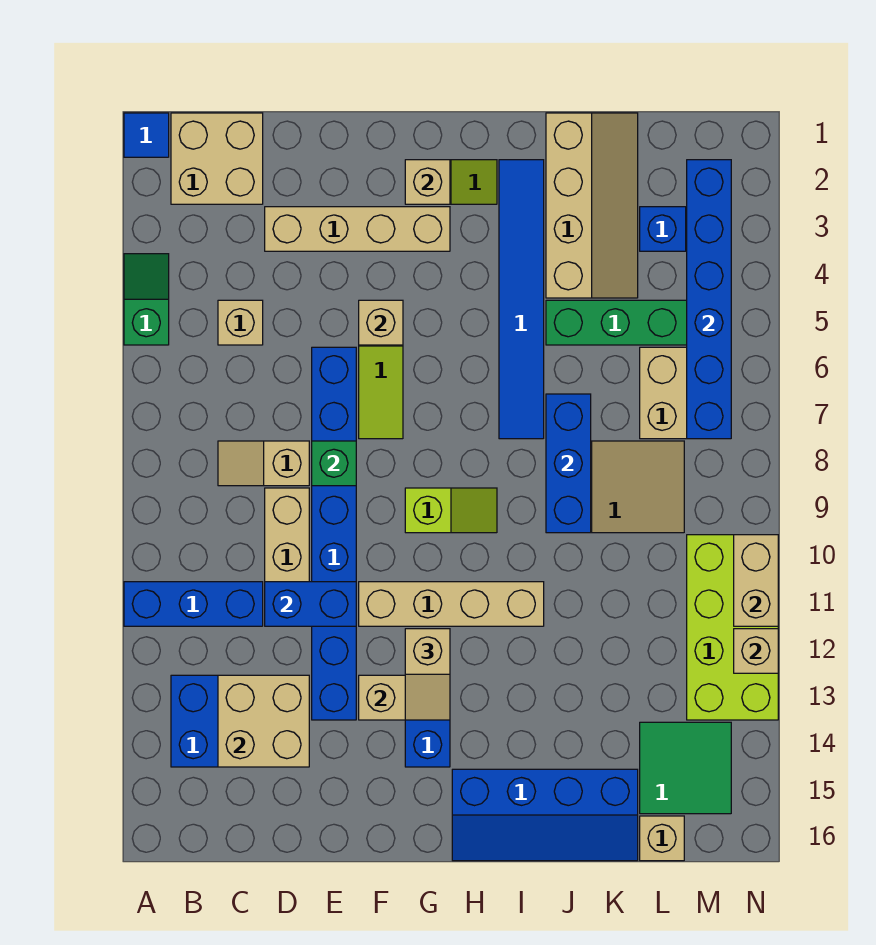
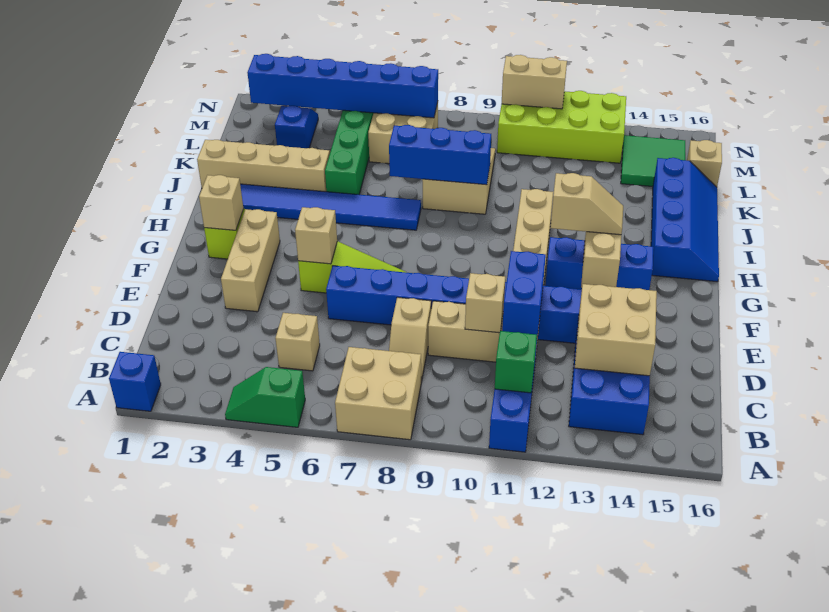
blue 1x1 tile [124,113,169,157] -> blue 1x1 brick [109,352,161,411]
tan 2x2 brick [171,113,263,204] -> tan 2x2 brick moved to [335,347,421,440]
tan 1x4 brick [265,207,450,251] -> tan 1x3 brick [221,209,280,312]
green 1x1 brick [312,441,356,486] -> green 1x1 brick moved to [495,331,537,393]
lime 1x2 slope [405,488,497,533] -> none
tan 1x1 brick [734,629,778,673] -> tan 1x1 brick moved to [465,273,505,333]

